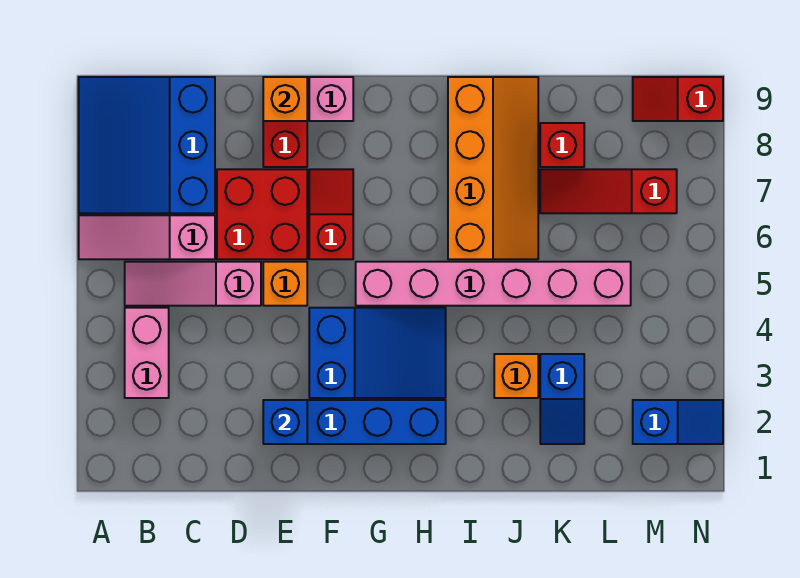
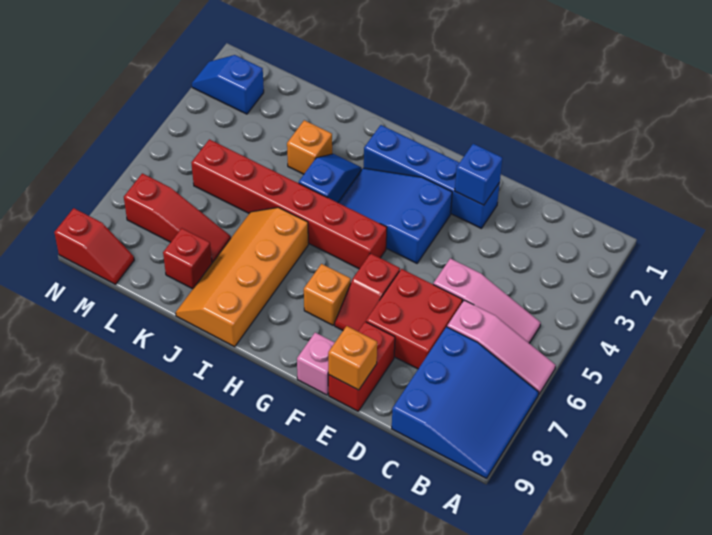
pink 1x2 brick [125,308,169,398] -> none
orange 1x1 brick [263,262,307,306] -> orange 1x1 brick moved to [304,264,351,325]
pink 1x6 brick [356,262,631,306] -> red 1x6 brick [191,139,387,269]
blue 1x2 slope [540,354,584,444] -> blue 1x2 slope moved to [299,154,361,203]

